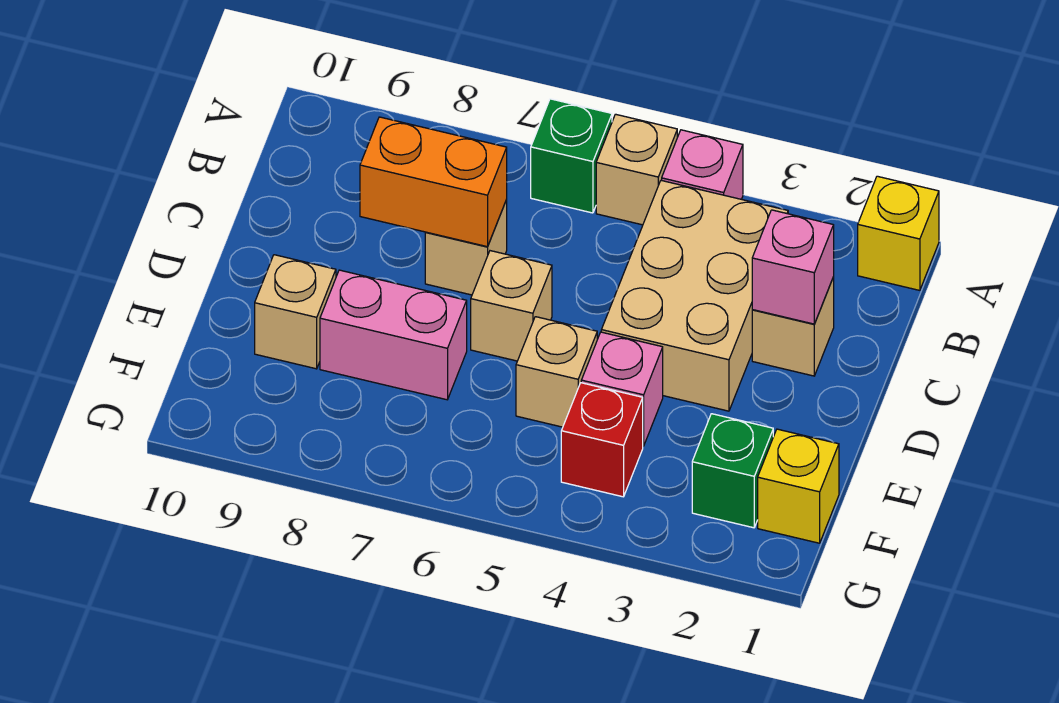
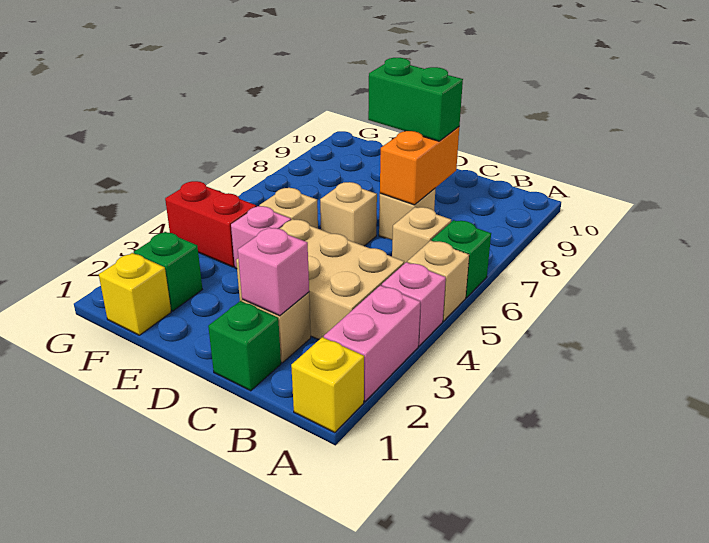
none -> green 1x1 brick [208,301,281,391]
none -> green 1x2 brick [368,58,463,141]
pink 1x2 brick [320,270,467,400] -> pink 1x2 brick moved to [324,285,421,401]
tan 1x1 brick [255,255,336,369] -> tan 1x1 brick moved to [392,207,451,264]
red 1x1 brick [561,383,643,497] -> red 1x2 brick [165,181,256,267]

